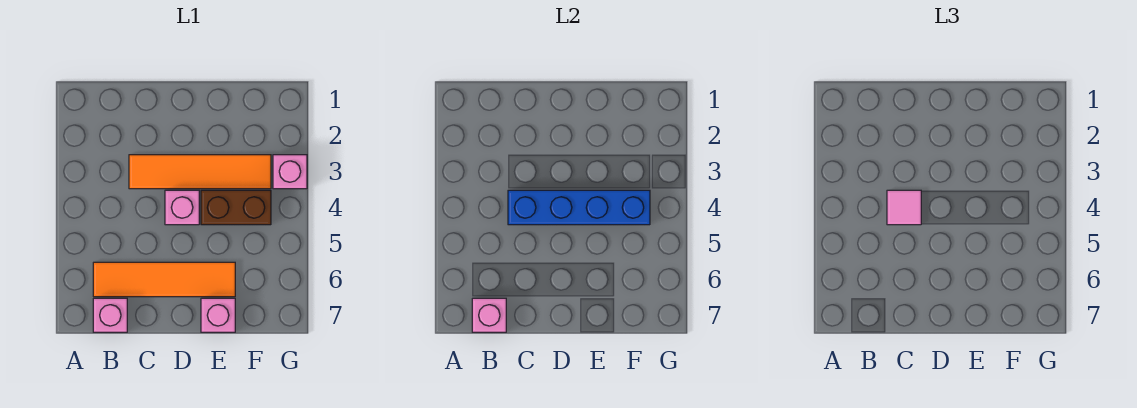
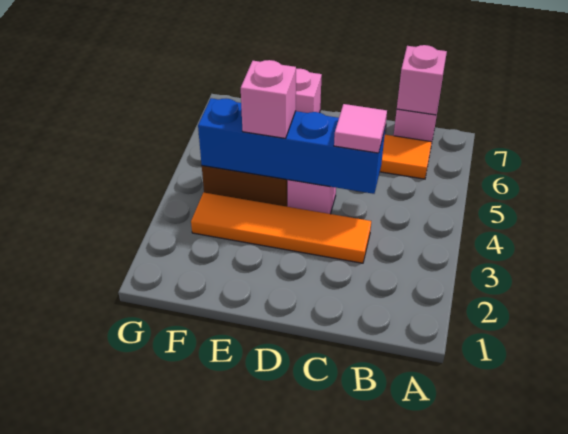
pink 1x1 brick [273,155,307,189] -> pink 1x1 brick moved to [241,60,296,138]

